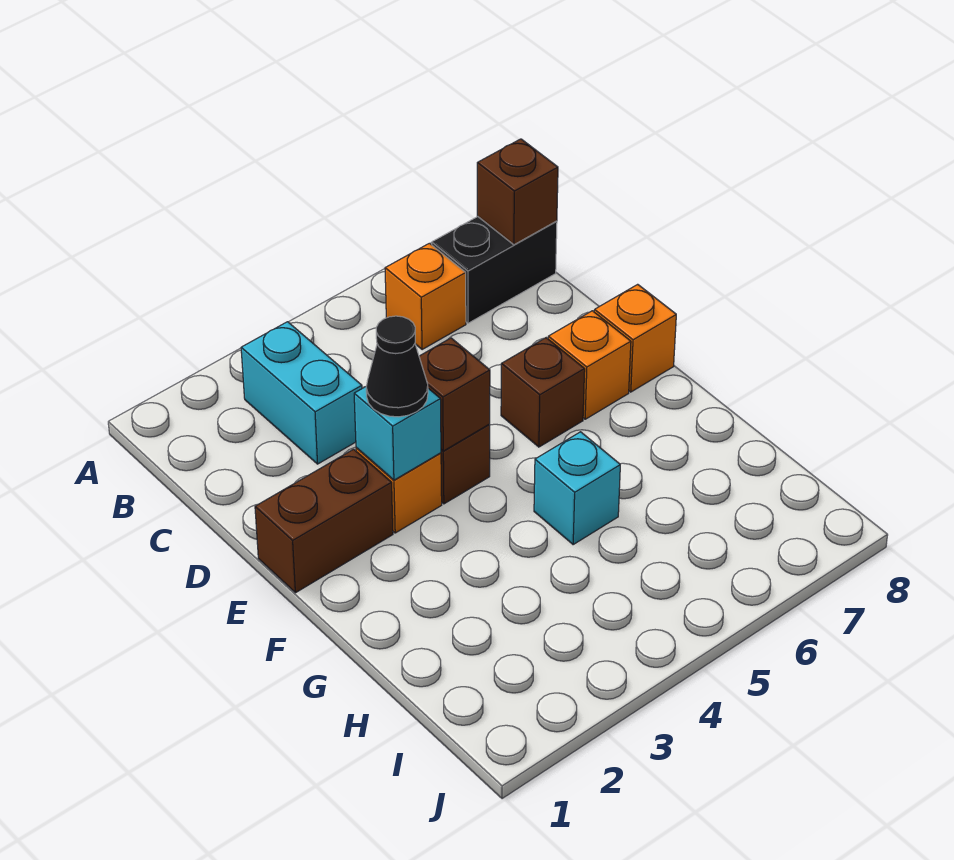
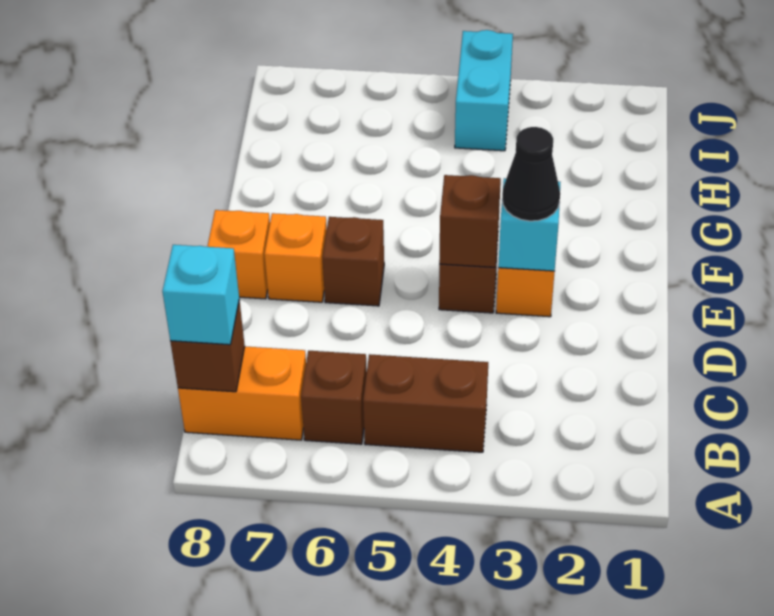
cyan 1x2 brick [241,322,362,464] -> cyan 1x2 brick moved to [455,30,513,151]
orange 1x1 brick [385,243,466,350] -> brown 1x1 brick [301,351,367,444]
black 1x2 brick [432,216,557,323] -> orange 1x2 brick [178,346,306,440]
brown 1x2 brick [255,449,393,593] -> brown 1x2 brick moved to [363,354,488,452]
cyan 1x1 brick [534,432,620,544] -> cyan 1x1 brick moved to [162,245,239,345]

